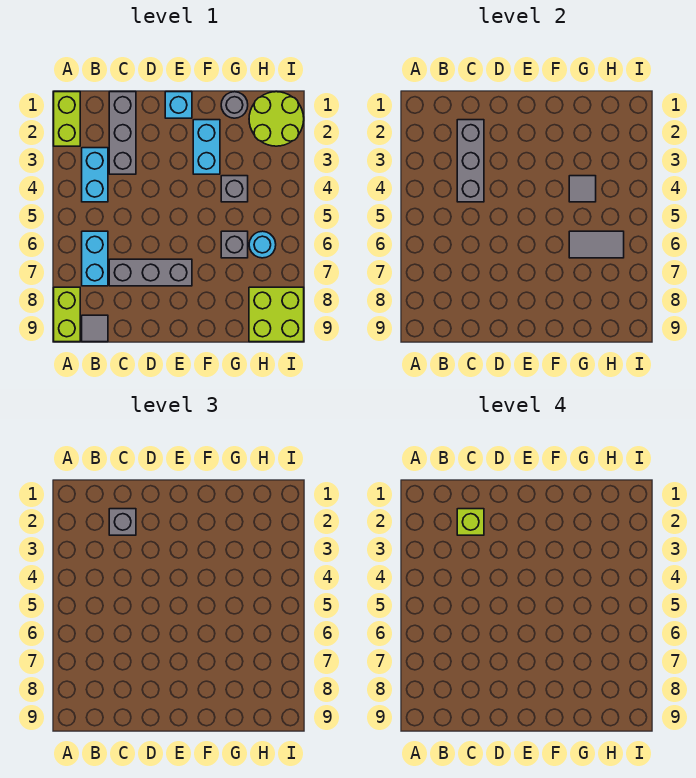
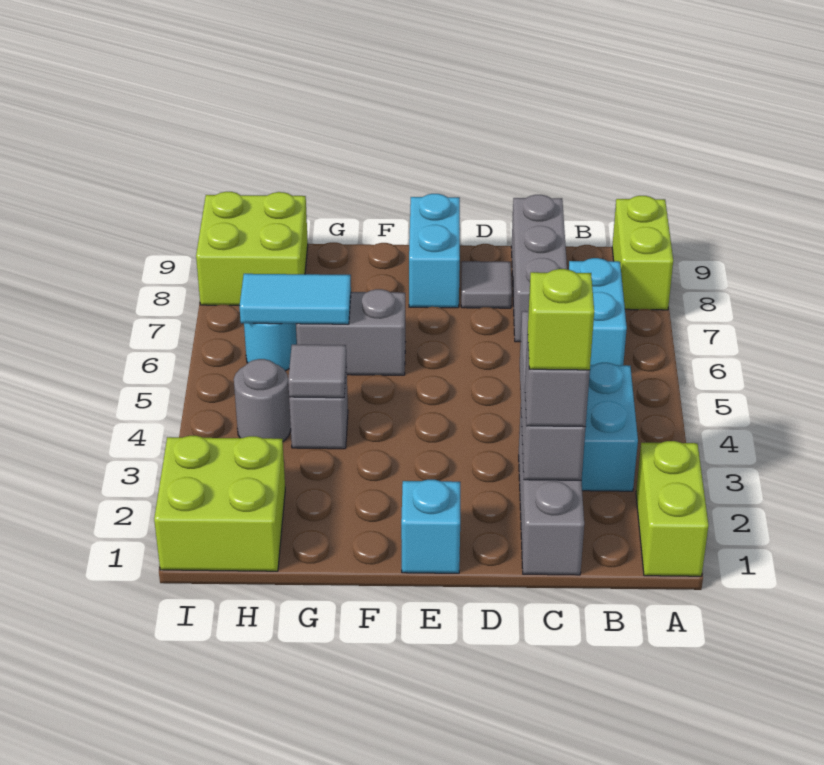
grey 1x1 tile [82,315,108,342] -> grey 1x1 tile moved to [461,261,512,308]
grey 1x3 brick [109,259,192,286] -> grey 1x3 brick turned to [511,195,567,342]
cyan 1x2 brick [193,120,220,174] -> cyan 1x2 brick moved to [409,194,460,308]
grey 1x1 round brick [221,92,248,118] -> grey 1x1 round brick moved to [234,359,291,441]
grey 1x1 brick [221,231,248,258] -> grey 1x2 brick [296,289,405,375]
grey 1x2 tile [569,231,624,258] -> cyan 1x2 tile [239,274,351,324]
lime 2x2 round brick [249,92,304,146] -> lime 2x2 brick [154,436,285,571]

